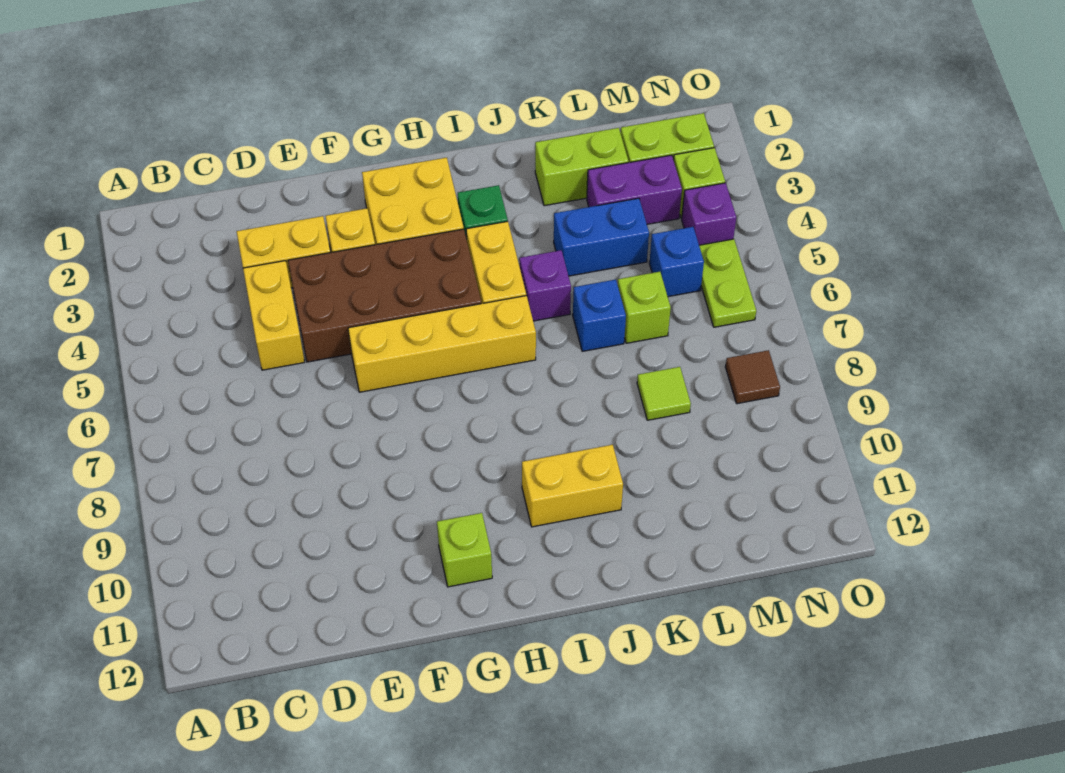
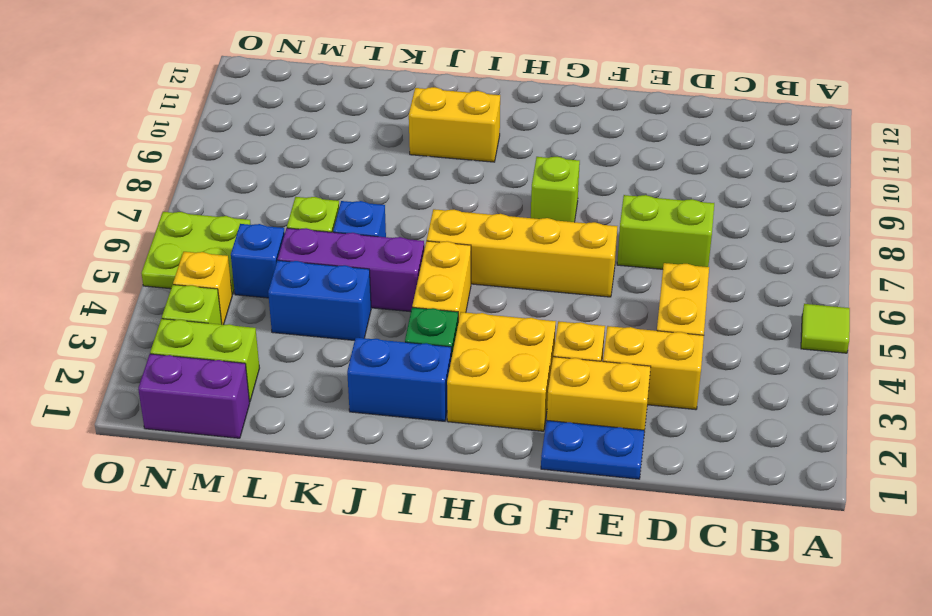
none -> blue 1x2 plate [541,421,644,479]
none -> yellow 1x2 brick [547,357,651,432]
brown 2x4 brick [288,229,481,362] -> none
lime 1x1 brick [437,513,492,587] -> lime 1x1 brick moved to [531,157,580,222]
none -> blue 1x2 brick [347,338,451,421]
purple 1x1 brick [519,250,571,321] -> purple 1x3 brick [278,228,424,312]
lime 1x2 brick [535,128,628,206] -> lime 1x2 brick moved to [617,195,714,269]
purple 1x2 brick [587,155,682,224] -> purple 1x2 brick moved to [138,354,250,438]
lime 1x1 tile [637,367,691,420] -> lime 1x1 tile moved to [801,304,850,353]
purple 1x1 brick [682,183,736,245] -> yellow 1x1 brick [173,252,232,325]
lime 1x2 plate [699,239,756,327] -> lime 2x2 plate [141,212,251,295]
brown 1x1 tile [726,350,780,404] -> none

